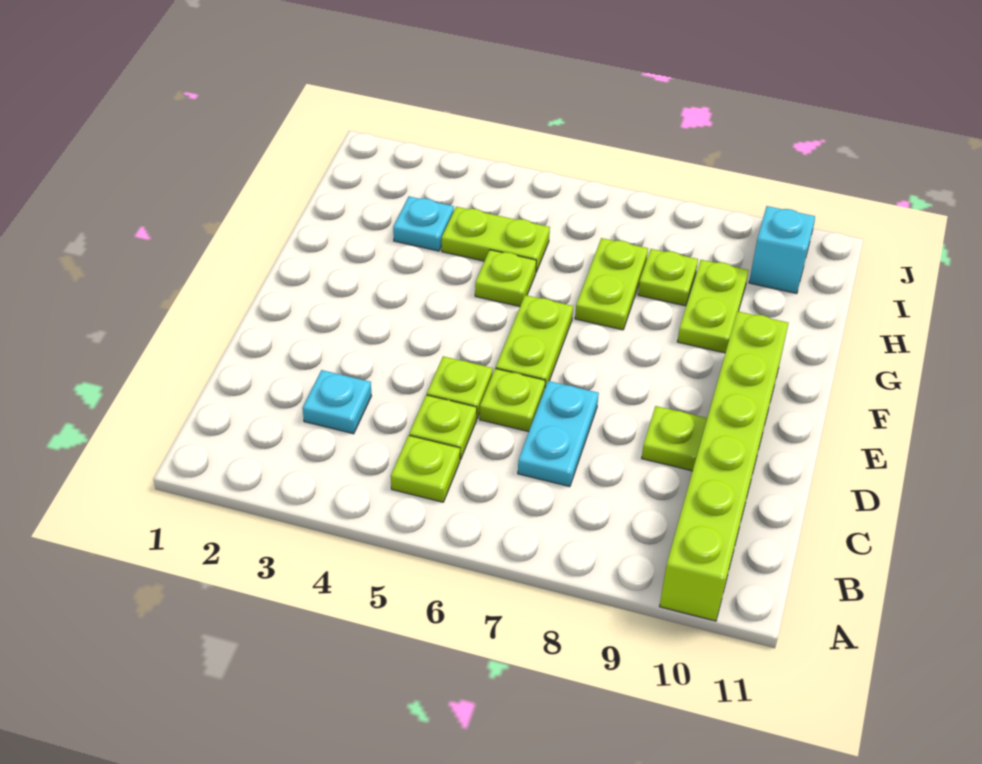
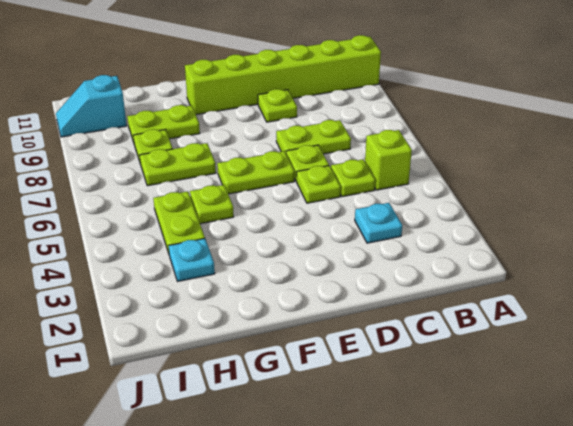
lime 1x1 plate [391,435,460,502] -> lime 1x1 brick [365,130,412,190]
cyan 1x2 plate [518,381,599,487] -> lime 1x2 plate [276,120,351,154]

